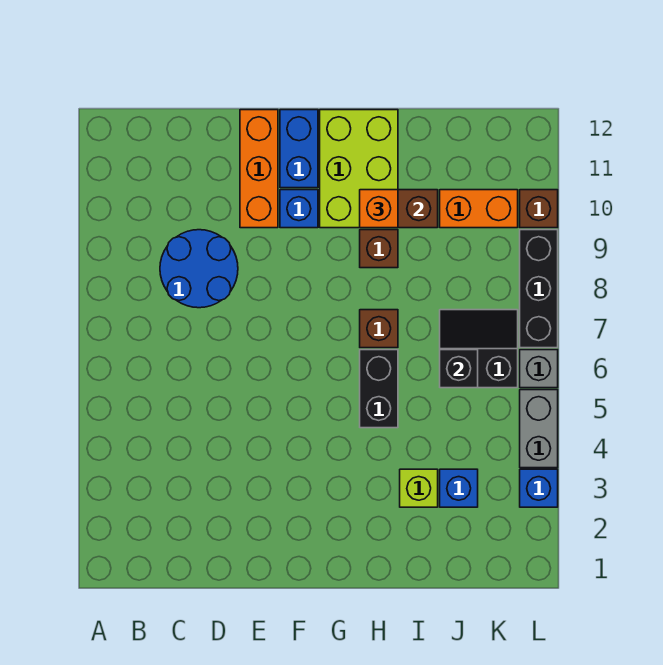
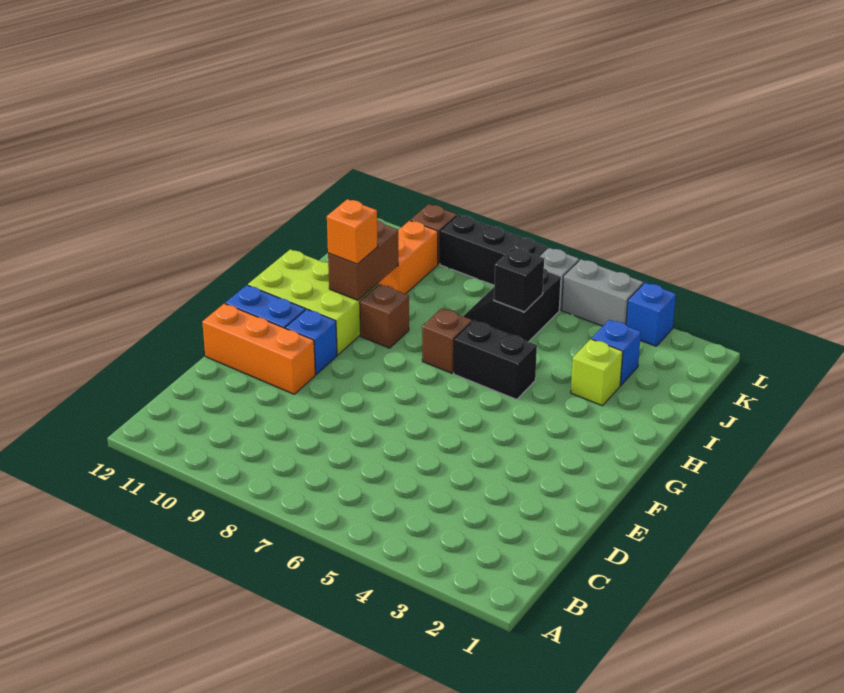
blue 2x2 round brick [160,230,238,308] -> none

